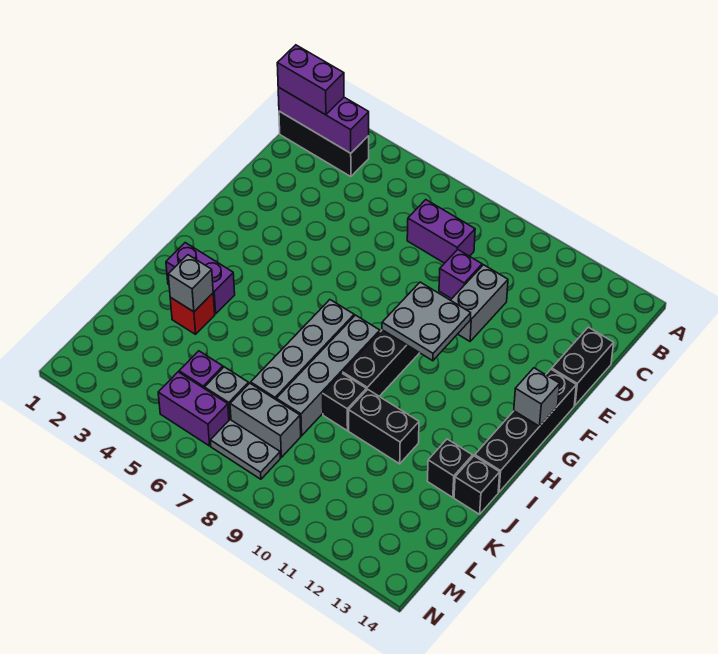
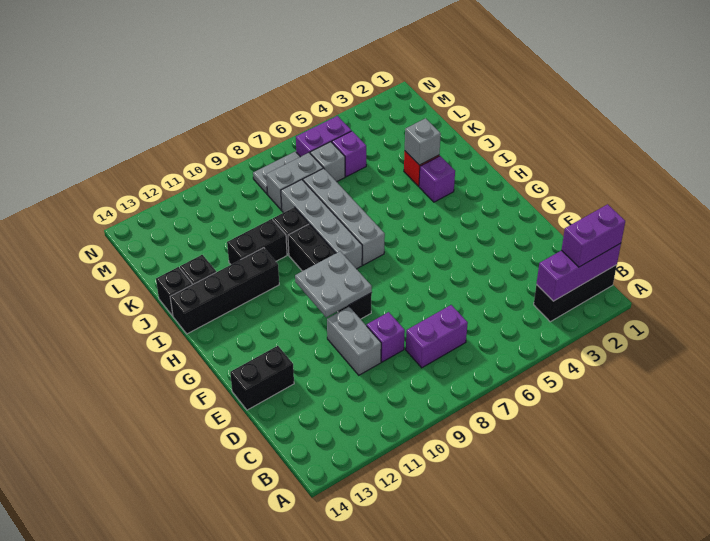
black 1x2 brick [552,327,614,405] -> black 1x2 brick turned to [230,346,294,410]
black 1x4 brick [475,369,576,492] -> black 1x4 brick turned to [170,248,279,334]
grey 1x1 brick [514,368,560,426] -> none
purple 1x2 brick [166,243,235,314] -> purple 1x1 brick [419,156,455,202]

